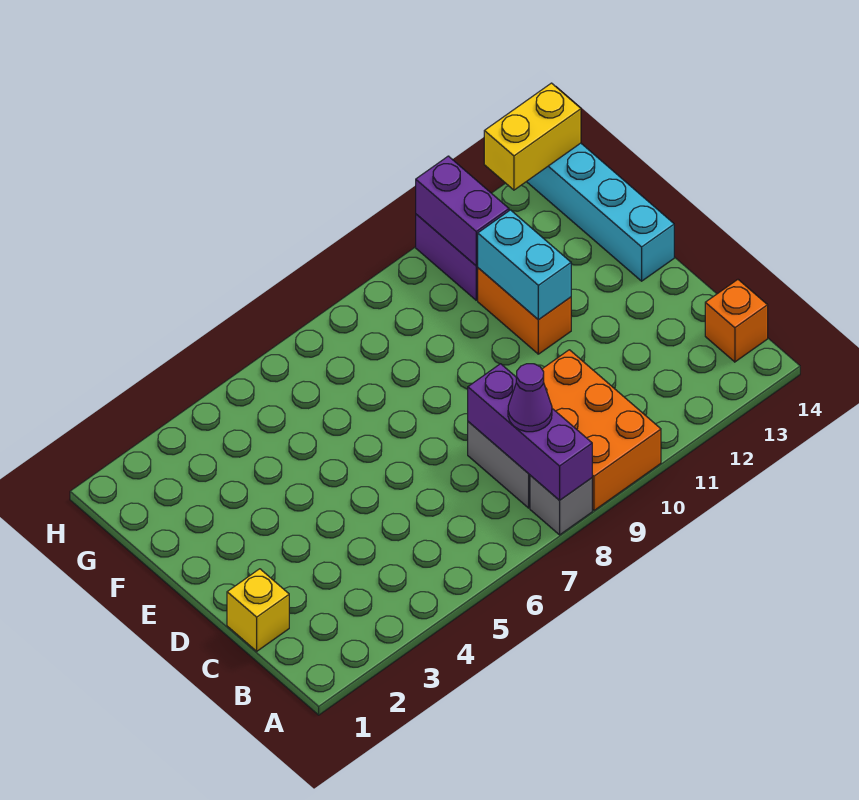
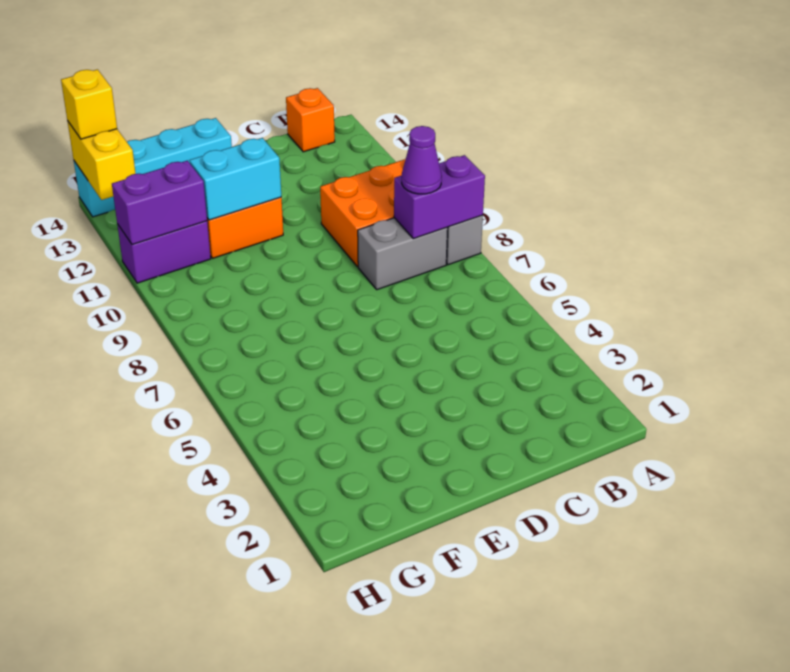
purple 1x3 brick [468,364,592,500] -> purple 1x2 brick [394,155,485,239]
yellow 1x1 brick [227,569,289,651] -> yellow 1x1 brick moved to [61,69,117,139]

